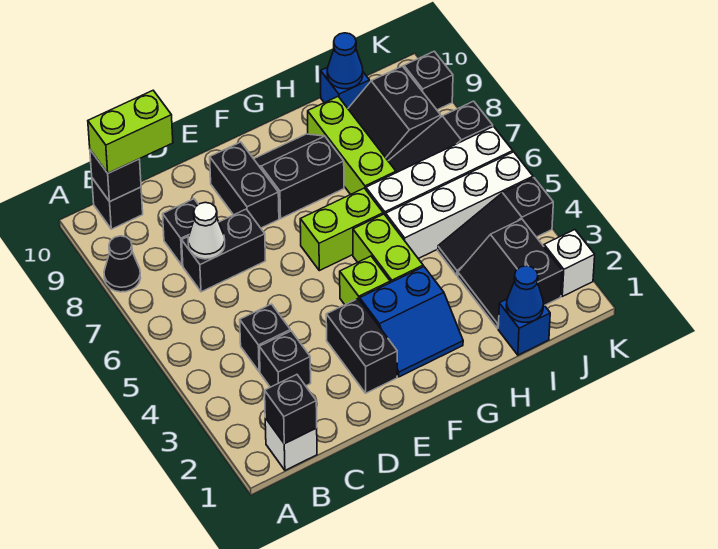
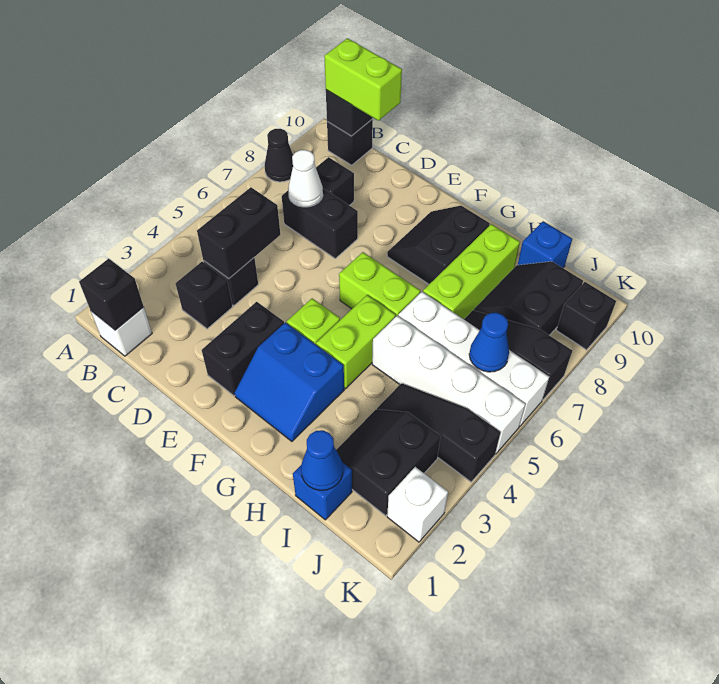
black 1x2 brick [210,142,279,228] -> black 1x2 brick moved to [197,187,280,279]
black 2x2 slope [254,134,344,218] -> black 2x2 slope turned to [387,206,490,284]
blue 1x1 cone [327,33,363,89] -> blue 1x1 cone moved to [469,313,509,372]

